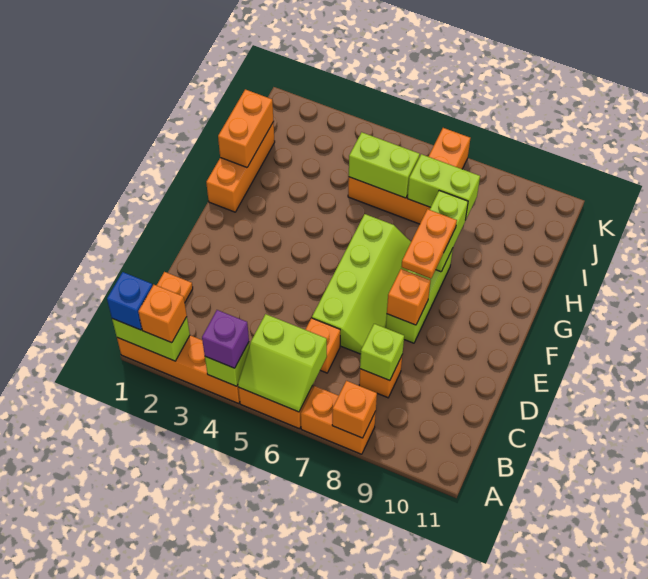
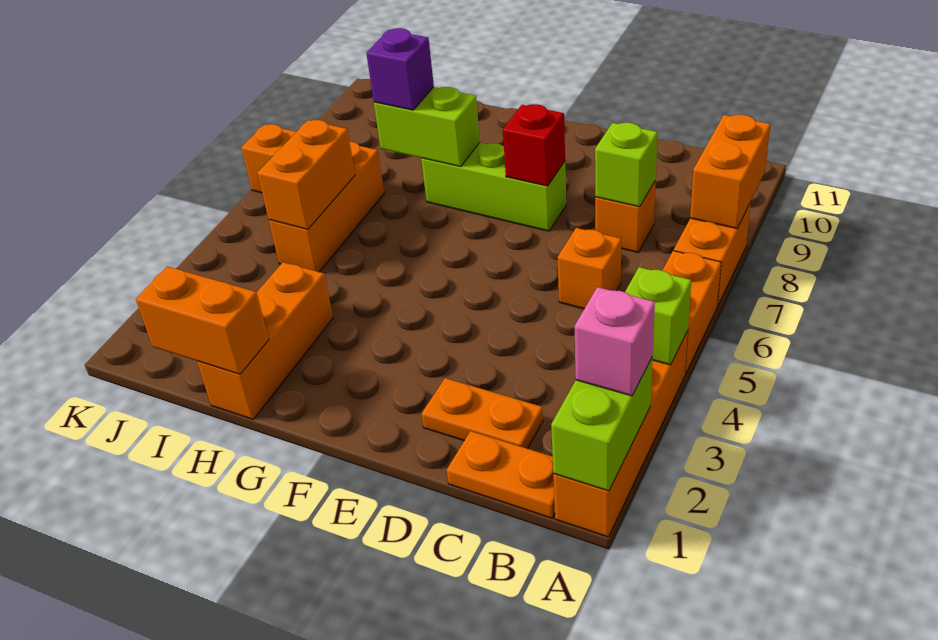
blue 1x1 brick [107,272,152,330] -> none
orange 1x1 brick [138,285,187,343] -> pink 1x1 brick [575,287,655,396]
purple 1x1 brick [202,310,249,368] -> purple 1x1 brick moved to [366,28,434,110]
lime 2x2 slope [238,314,327,412] -> none
orange 1x1 brick [332,381,377,438] -> orange 1x2 brick [690,115,770,229]
lime 2x4 slope [312,214,411,354] -> none
orange 1x1 brick [387,269,431,325] -> red 1x1 brick [503,104,565,186]
orange 1x2 plate [401,209,457,278] -> orange 1x2 plate moved to [422,378,543,449]
orange 1x3 brick [206,122,275,212] -> orange 1x3 brick turned to [197,262,333,419]
lime 1x2 brick [349,132,420,198] -> orange 1x2 brick [258,120,355,229]
lime 1x2 brick [407,154,480,220] -> none

